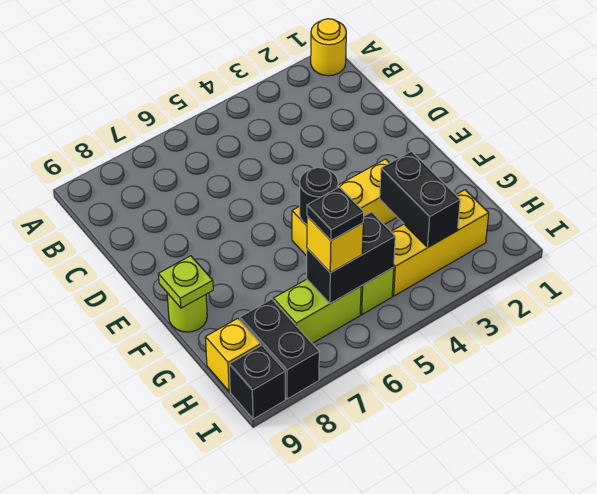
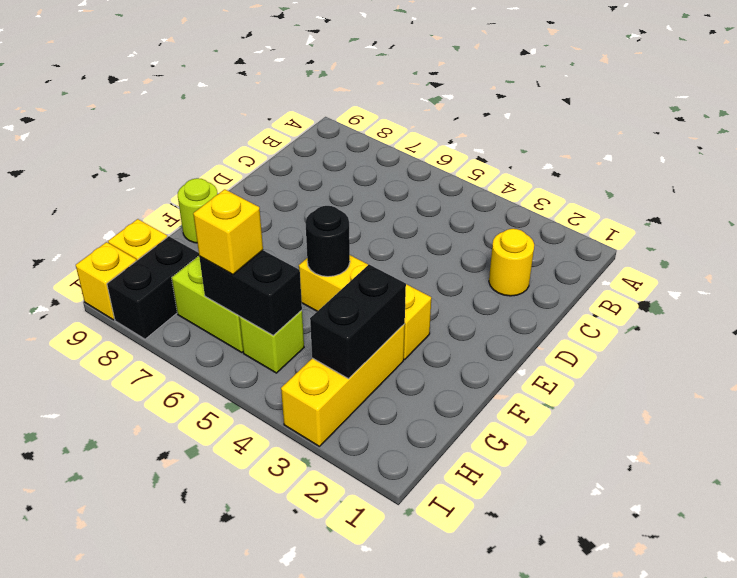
yellow 1x1 round brick [311,19,346,76] -> yellow 1x1 round brick moved to [489,229,534,296]
lime 1x1 plate [158,256,213,308] -> none
yellow 1x3 brick [391,190,489,296] -> yellow 1x3 brick turned to [281,324,405,447]
black 1x1 plate [307,187,364,240] -> none
black 1x1 brick [229,345,285,419] -> yellow 1x1 brick [76,242,136,320]

